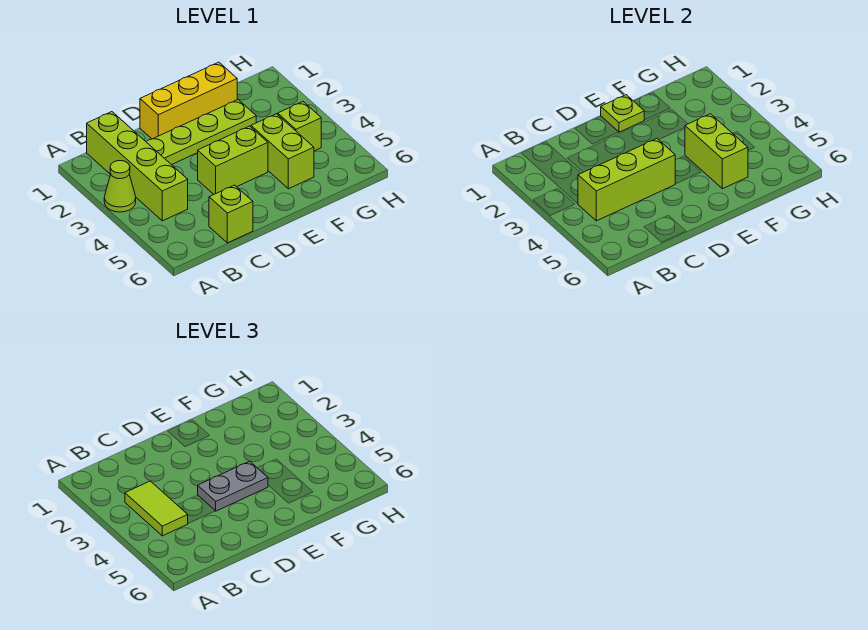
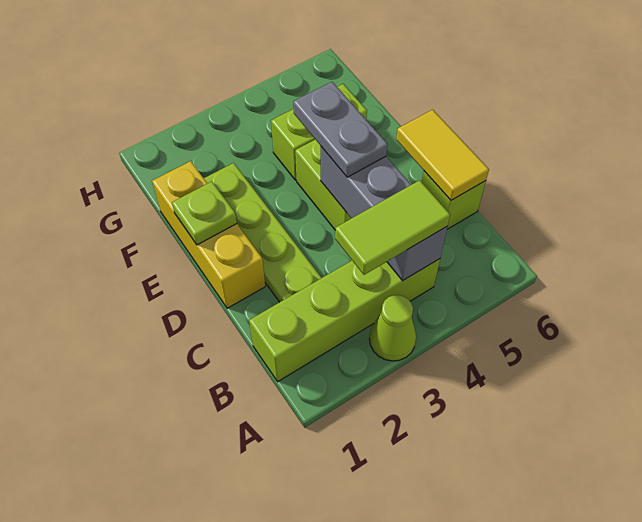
lime 1x3 brick [578,139,675,221] -> grey 1x3 brick [321,147,448,281]
none -> yellow 1x2 tile [396,110,489,200]
lime 1x2 brick [685,114,748,189] -> none
lime 1x1 brick [278,102,321,151] -> none

